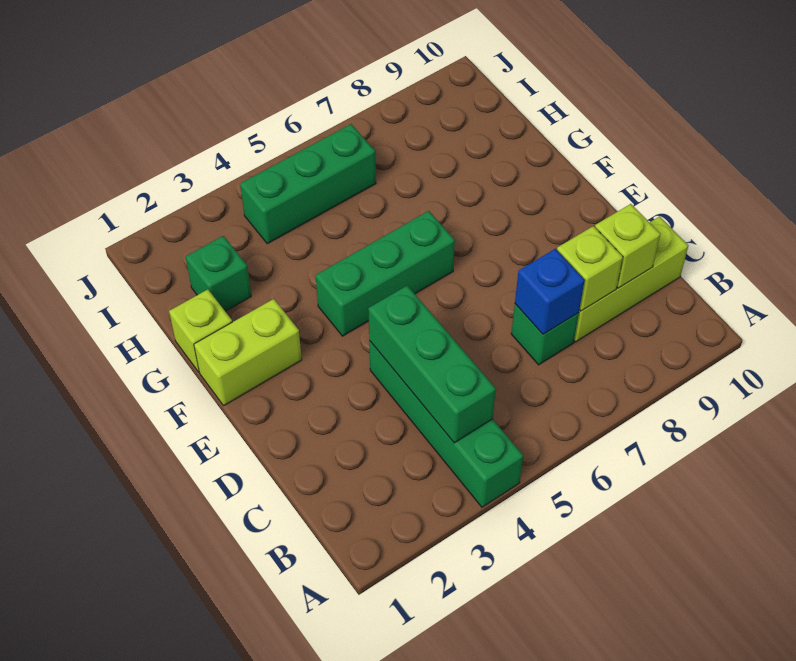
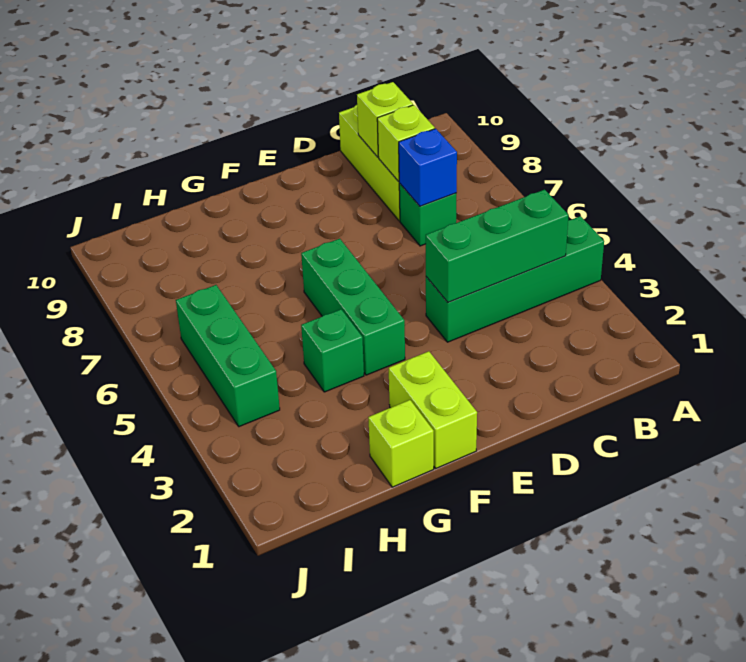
green 1x1 brick [186,236,251,311] -> green 1x1 brick moved to [301,309,364,392]

